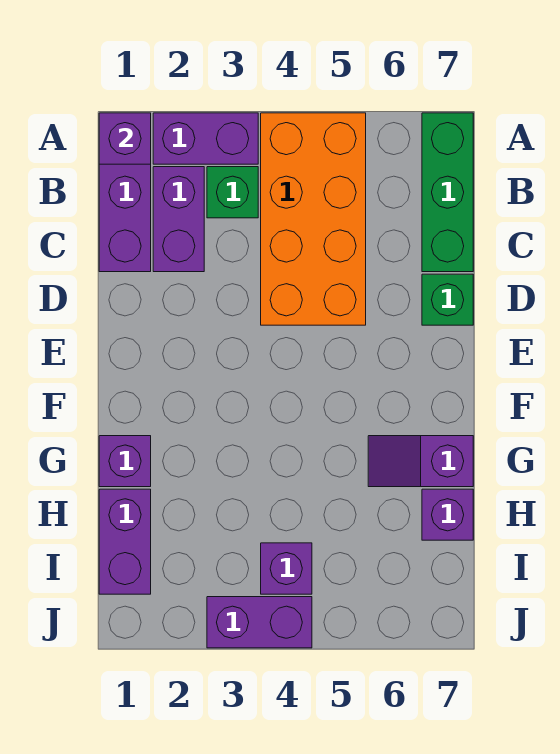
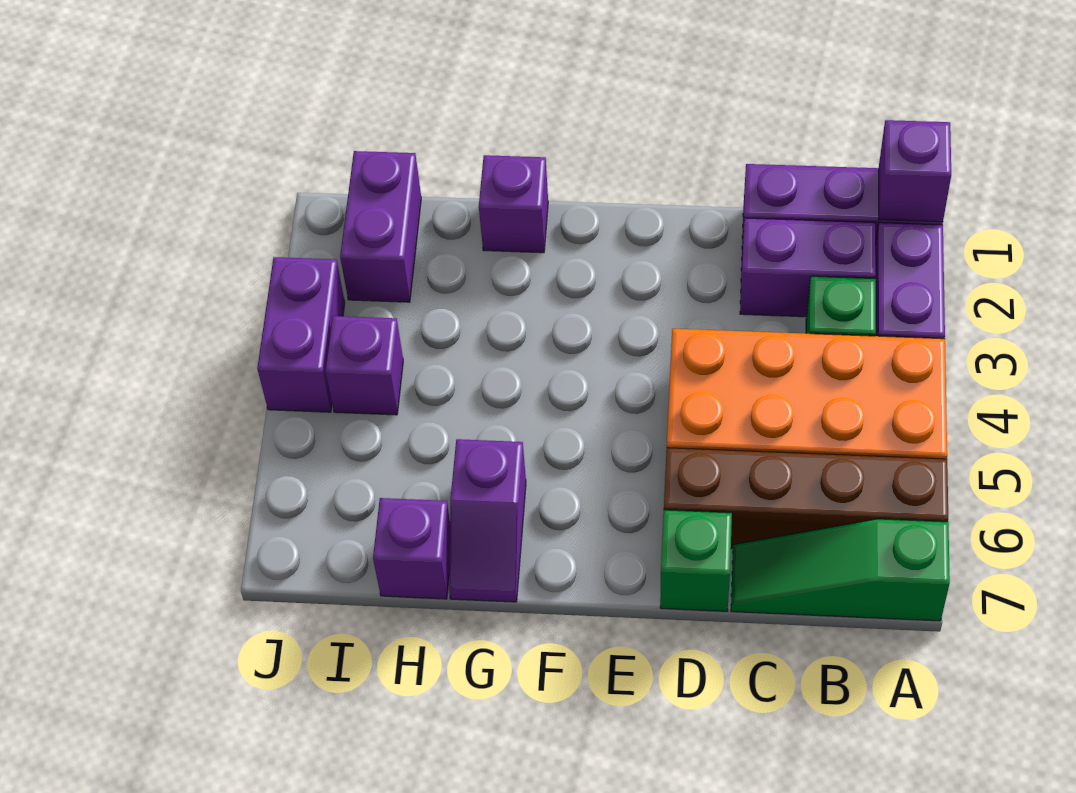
none -> brown 1x4 brick [664,448,948,549]
green 1x3 brick [422,113,473,272] -> green 1x3 slope [731,519,950,621]
purple 1x2 slope [368,436,473,487] -> purple 1x2 slope turned to [449,439,526,602]
purple 1x2 brick [99,489,151,594] -> purple 1x2 brick turned to [340,151,421,302]

